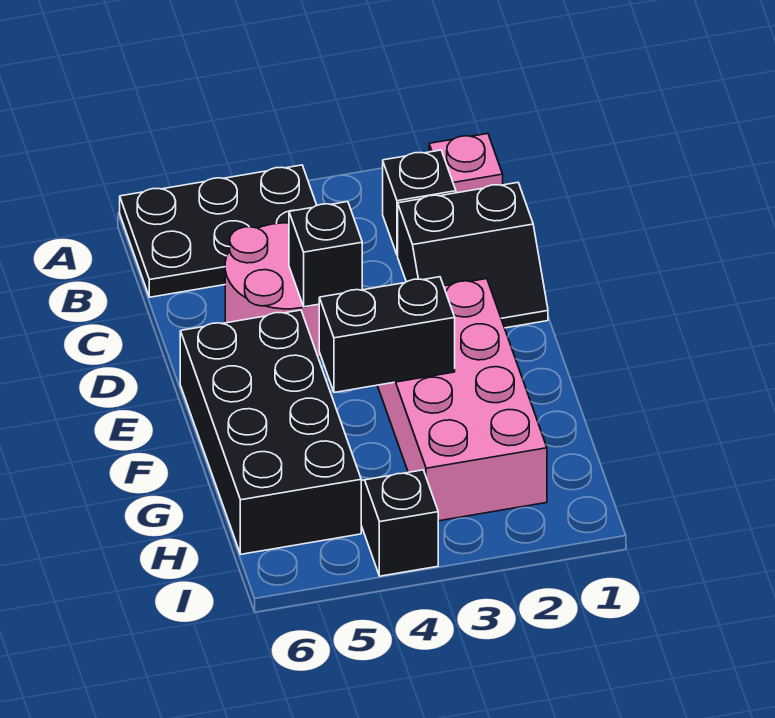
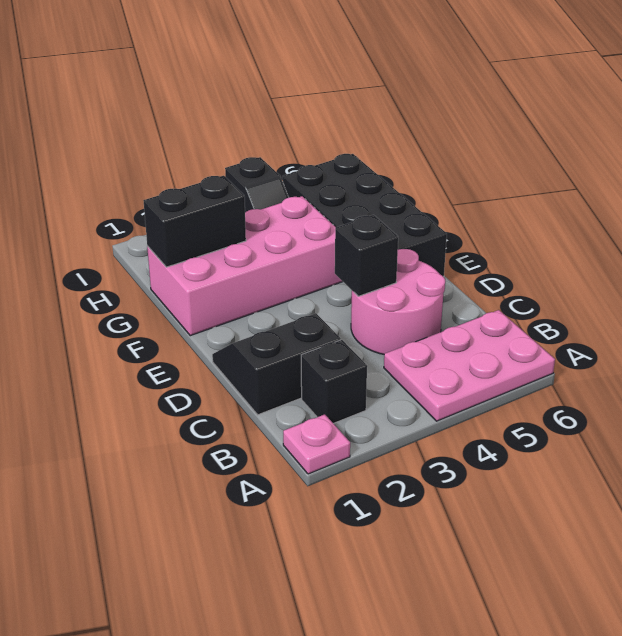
black 2x3 plate [120,165,317,297] -> pink 2x3 plate [384,310,555,421]
pink 2x4 brick [377,279,547,521] -> pink 2x4 brick turned to [147,196,343,336]
black 1x2 brick [319,277,455,393] -> black 1x2 brick moved to [144,176,246,267]

